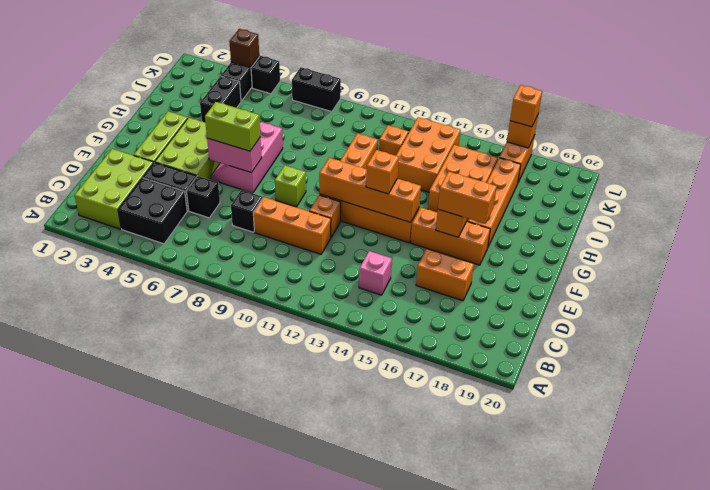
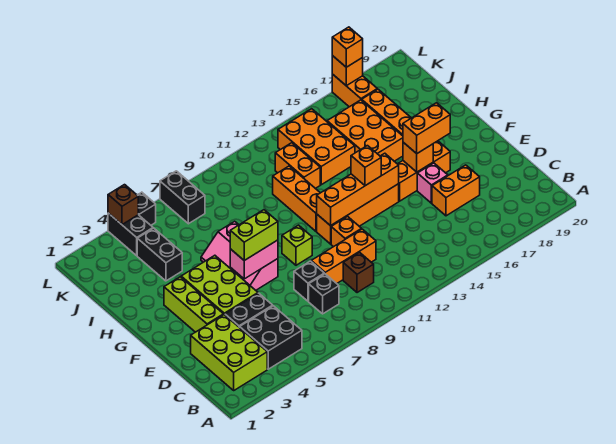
none -> brown 1x1 brick [343,252,374,293]
pink 1x1 brick [359,251,392,295] -> pink 1x1 brick moved to [417,163,448,203]
black 1x1 brick [186,176,220,218] -> black 1x1 brick moved to [309,274,339,314]
orange 1x1 brick [379,125,408,156] -> orange 1x2 brick [275,143,320,189]
black 1x2 brick [292,67,341,112] -> black 1x2 brick turned to [160,171,205,224]

